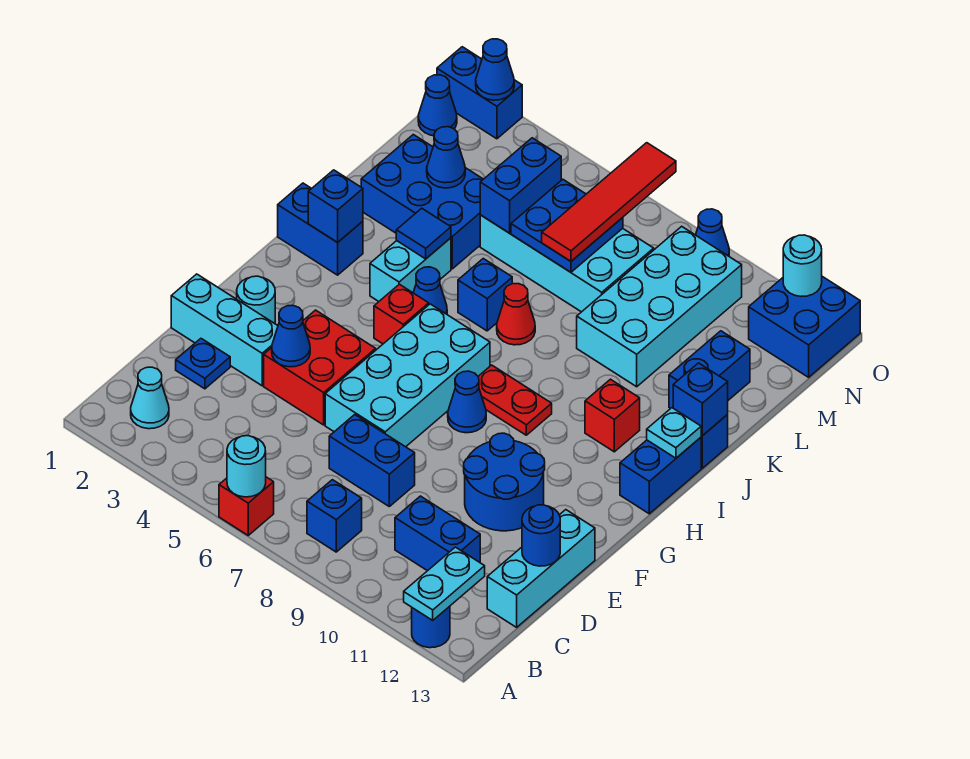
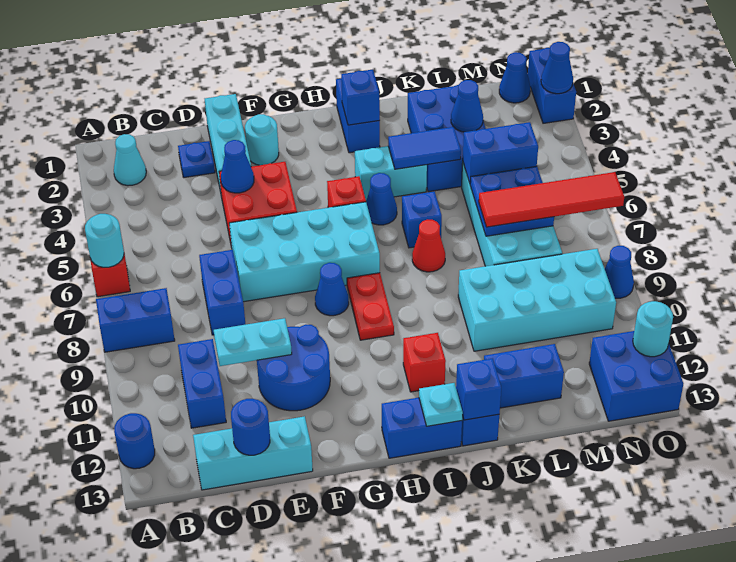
cyan 1x2 plate [404,547,485,620] -> cyan 1x2 plate moved to [214,318,292,366]
blue 1x1 brick [307,480,362,552] -> blue 1x2 brick [96,288,175,352]
blue 1x1 tile [396,208,451,259] -> blue 1x2 tile [388,127,461,169]

